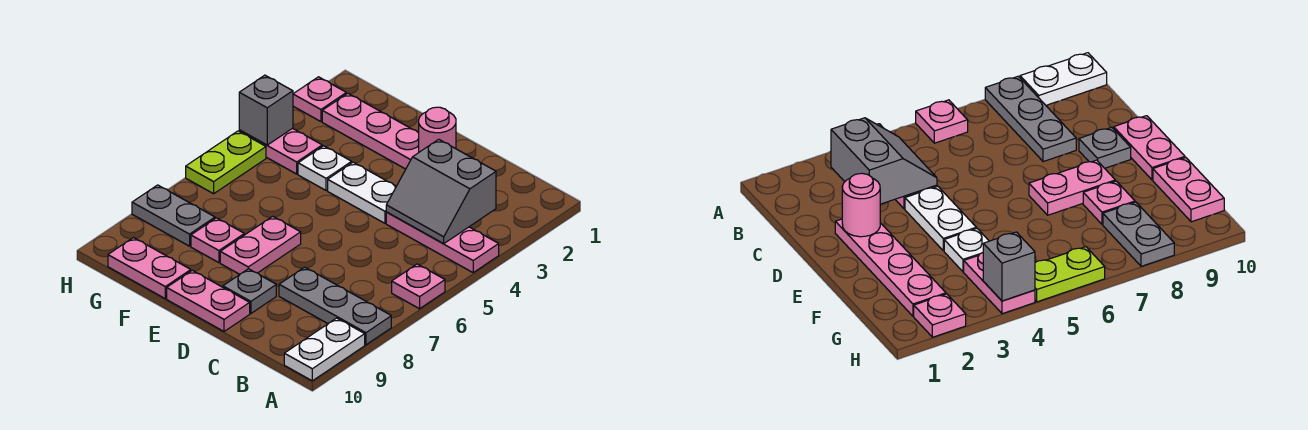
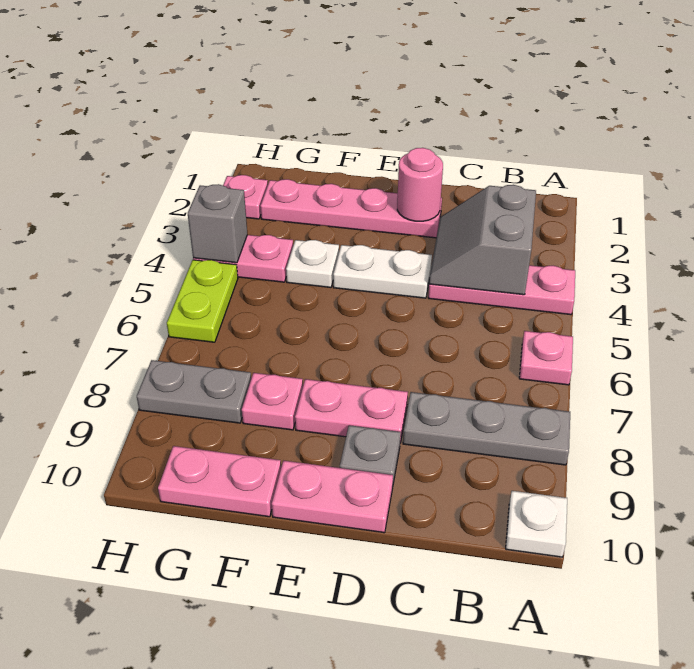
white 1x2 plate [284,318,365,381] -> white 1x1 plate [506,491,567,557]
grey 2x2 slope [386,139,496,244] -> grey 2x2 slope turned to [429,185,536,295]
pink 1x2 plate [220,216,301,274] -> pink 1x2 plate turned to [295,379,408,442]

